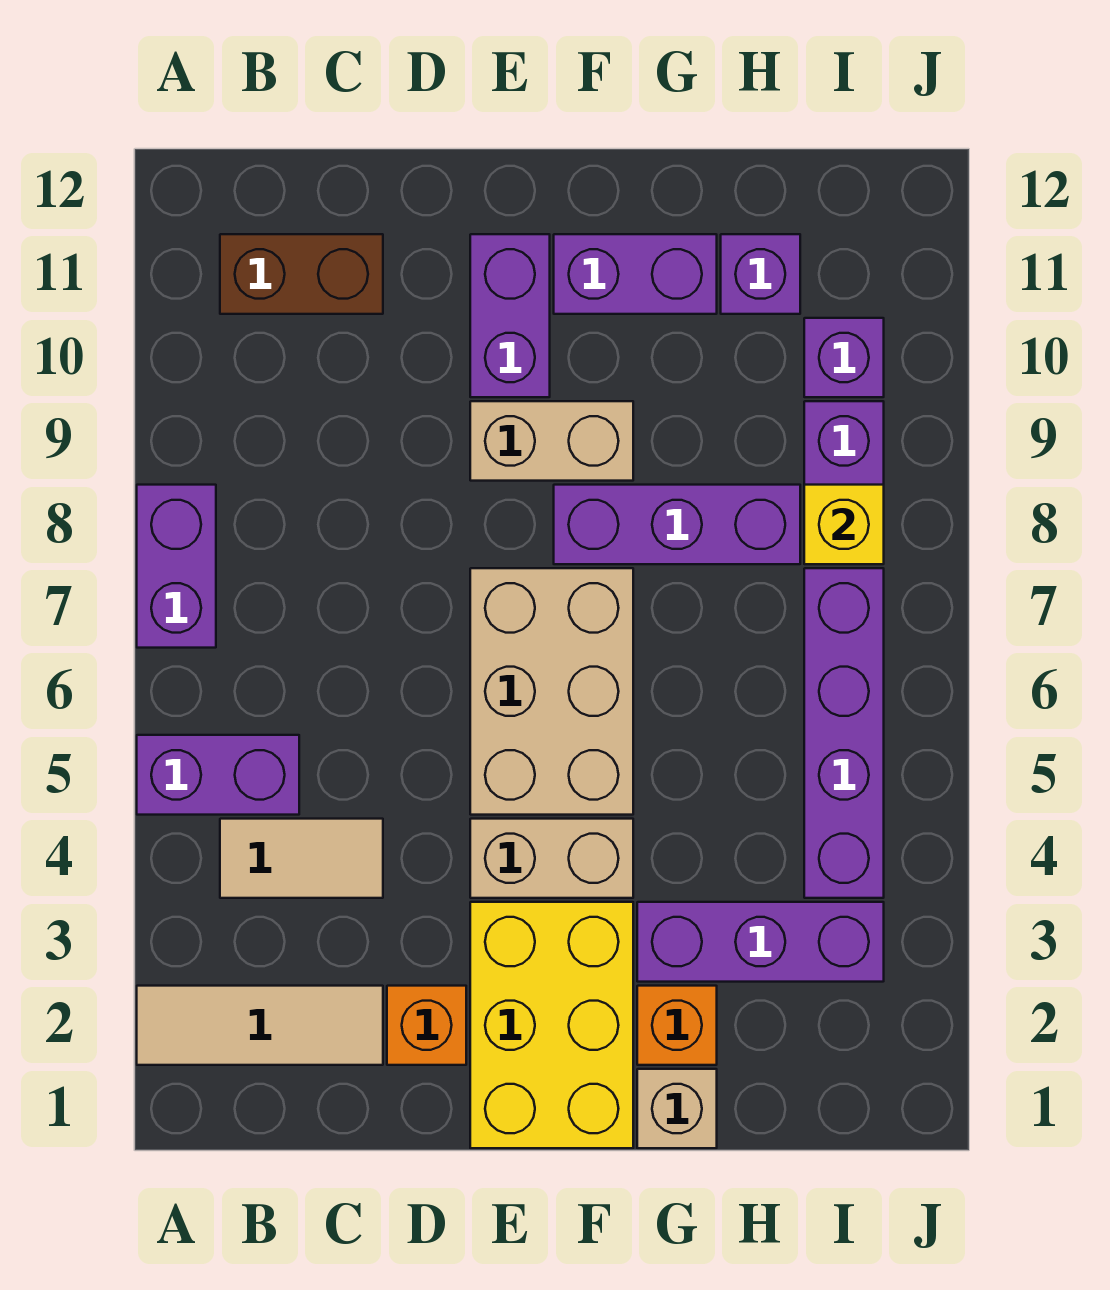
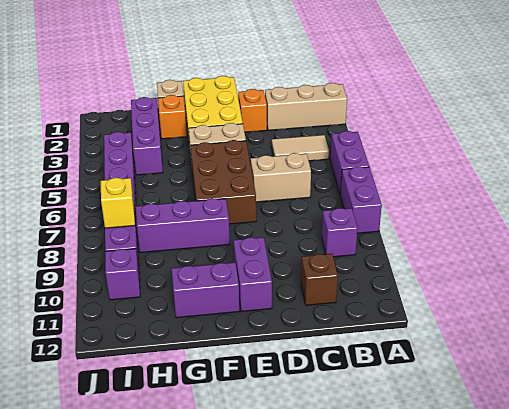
tan 1x3 tile [137,986,383,1065] -> tan 1x3 brick [265,83,347,130]
purple 1x2 brick [137,735,299,815] -> purple 1x2 brick turned to [330,131,369,193]
brown 1x2 brick [220,234,383,314] -> brown 1x1 brick [301,254,338,305]
tan 2x3 brick [470,568,633,815] -> brown 2x3 brick [191,140,256,224]
tan 1x2 brick [470,401,633,481] -> tan 1x2 brick moved to [251,153,311,202]
purple 1x3 brick [637,902,884,982] -> purple 1x3 brick turned to [131,97,163,175]
purple 1x1 brick [721,234,800,314] -> purple 1x1 brick moved to [322,208,358,257]

